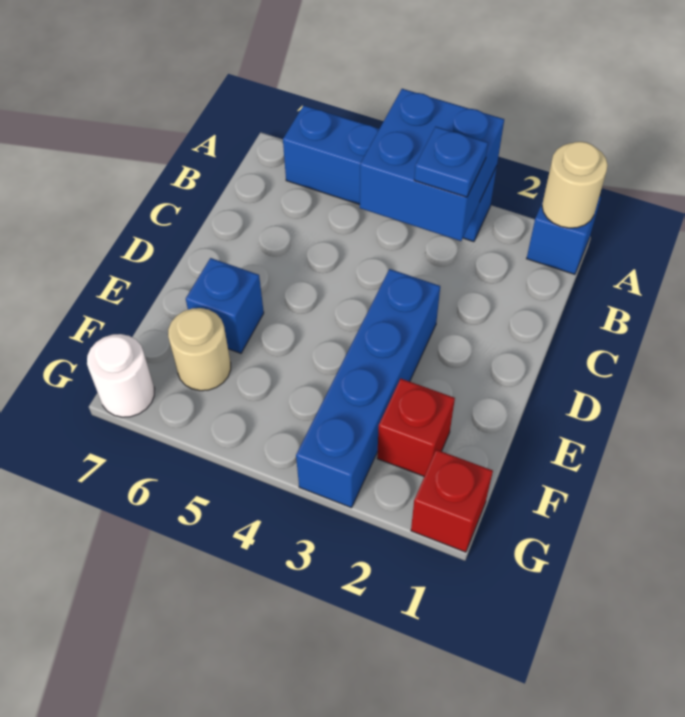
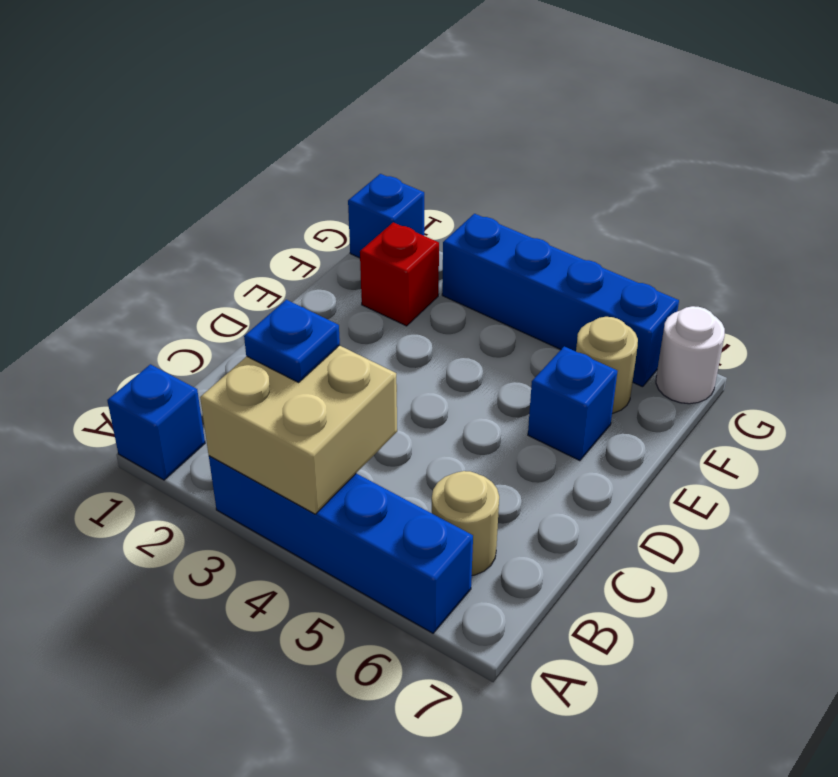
tan 1x1 round brick [542,142,608,228] -> tan 1x1 round brick moved to [432,471,499,575]
blue 2x2 brick [360,89,504,241] -> tan 2x2 brick [200,345,397,514]
blue 1x4 brick [296,269,440,508] -> blue 1x4 brick turned to [442,214,679,387]
red 1x1 brick [411,450,493,552] -> blue 1x1 brick [348,174,424,258]

